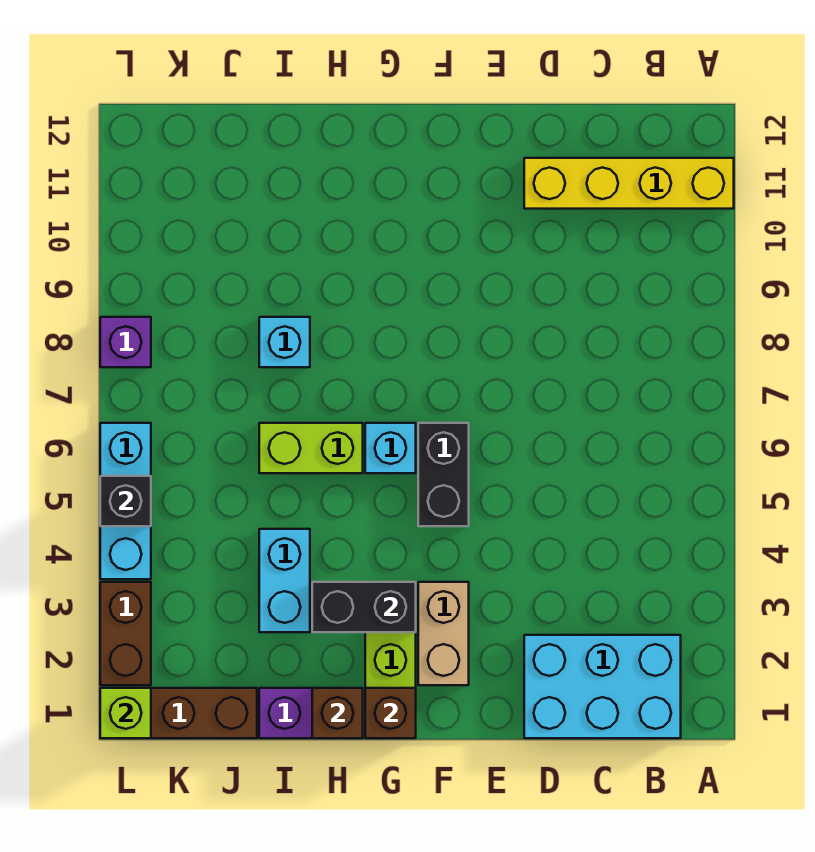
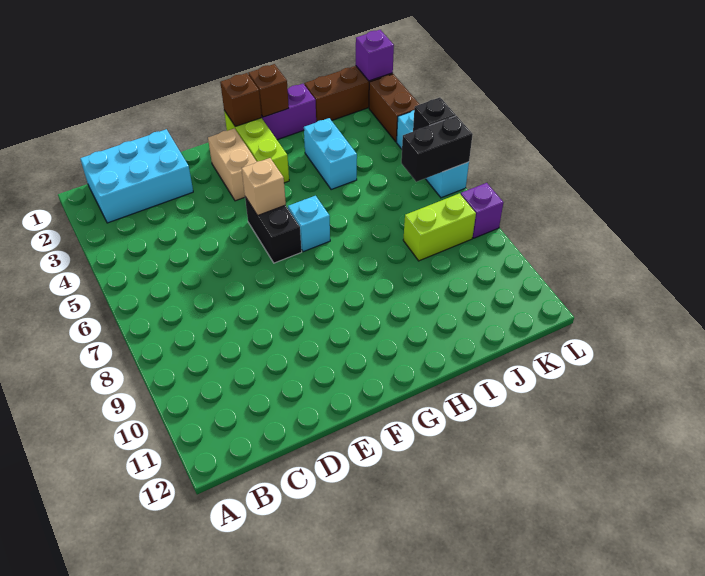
yellow 1x4 brick [524,158,734,209] -> none
none -> tan 1x1 brick [242,158,286,216]
black 1x2 brick [312,582,416,632] -> black 1x2 brick moved to [401,116,473,182]
lime 1x2 brick [259,423,363,473] -> lime 1x2 brick moved to [403,194,476,261]
cyan 1x1 brick [259,317,310,367] -> none
lime 1x1 brick [100,688,151,738] -> purple 1x1 brick [356,30,394,81]

